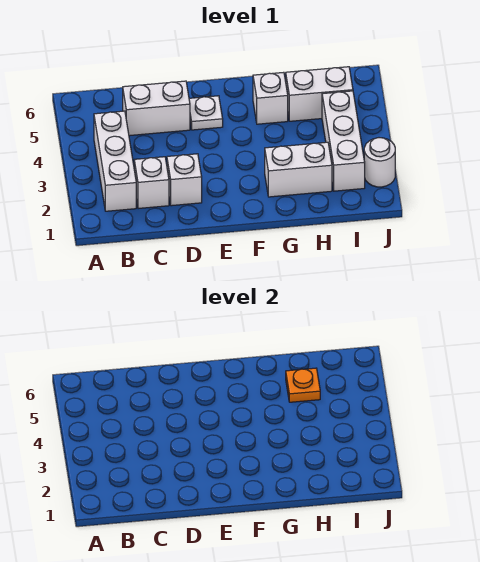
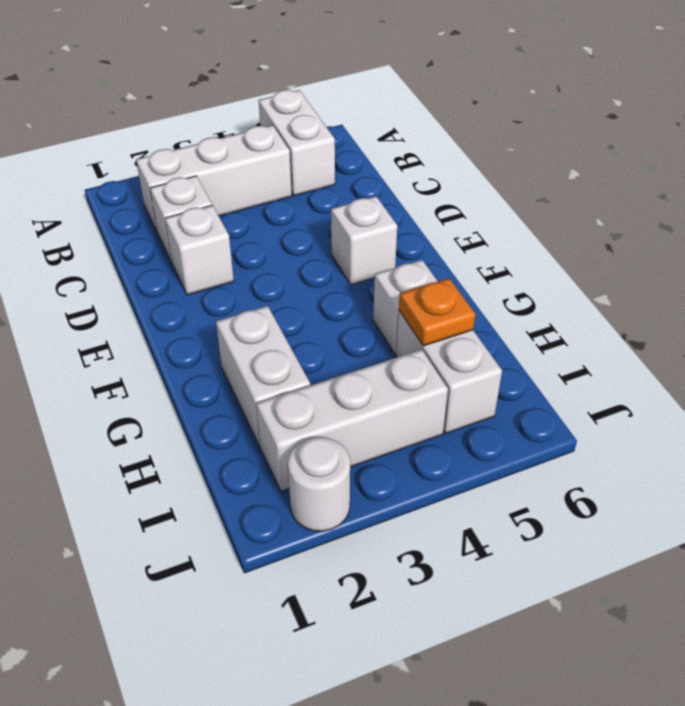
white 1x2 brick [123,81,190,136] -> white 1x2 brick moved to [259,90,335,196]
white 1x1 plate [189,96,223,130] -> white 1x1 brick [331,196,397,285]

